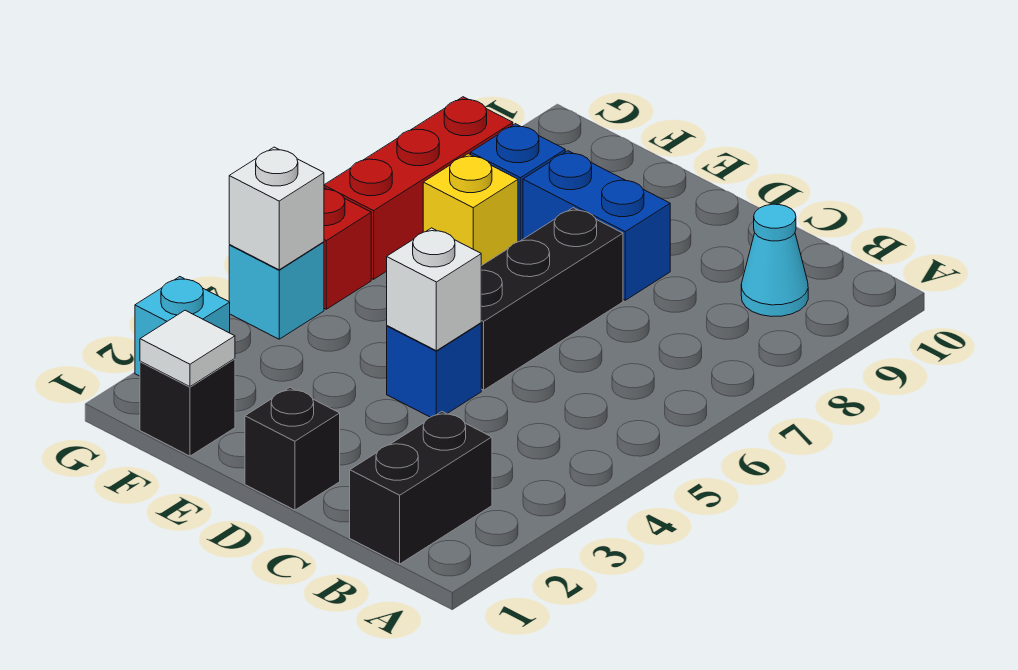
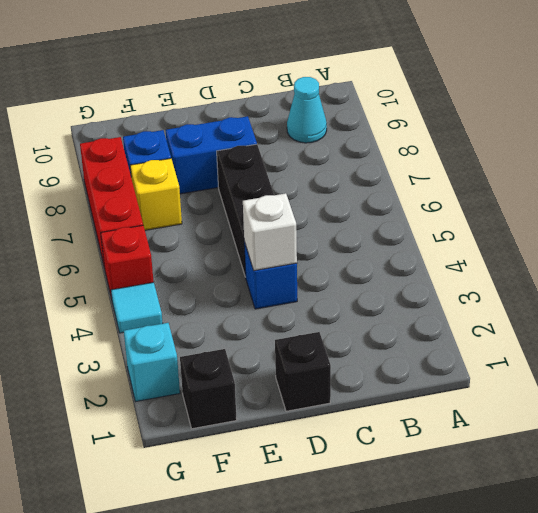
black 1x2 brick [350,412,492,564] -> none
white 1x1 tile [140,310,235,387] -> none
cyan 1x1 brick [229,242,324,339] -> cyan 1x1 tile [111,282,163,333]
white 1x1 brick [229,147,324,270] -> none

